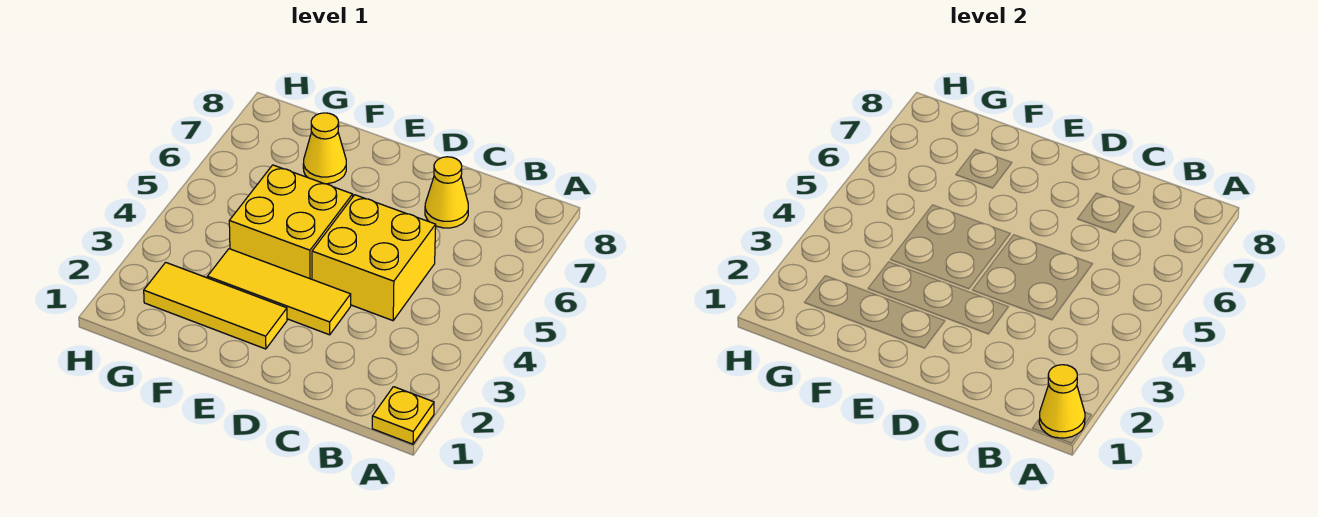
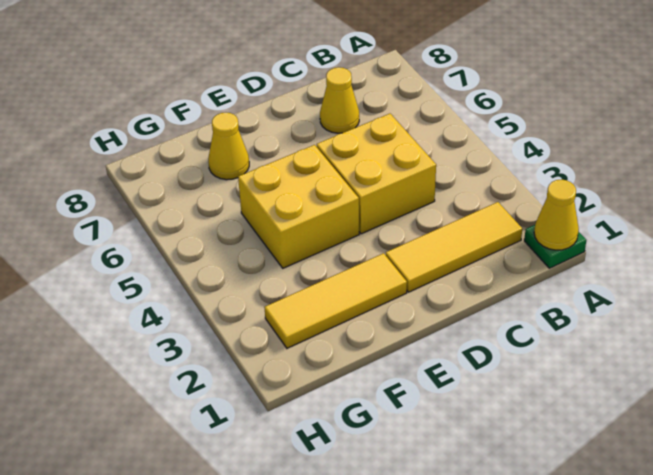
yellow 1x1 plate [372,387,434,444] -> green 1x1 plate [524,225,586,268]
yellow 1x3 tile [208,249,351,335] -> yellow 1x3 tile moved to [386,202,522,292]

